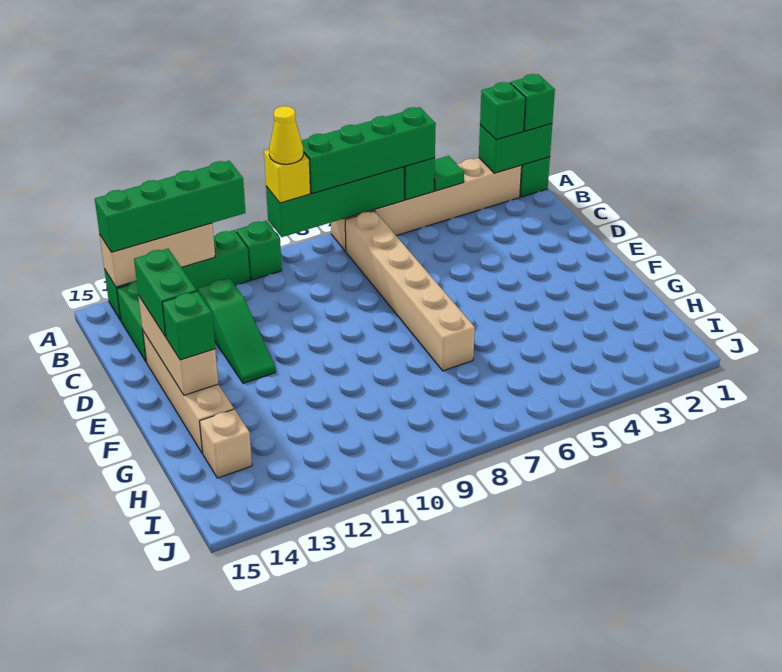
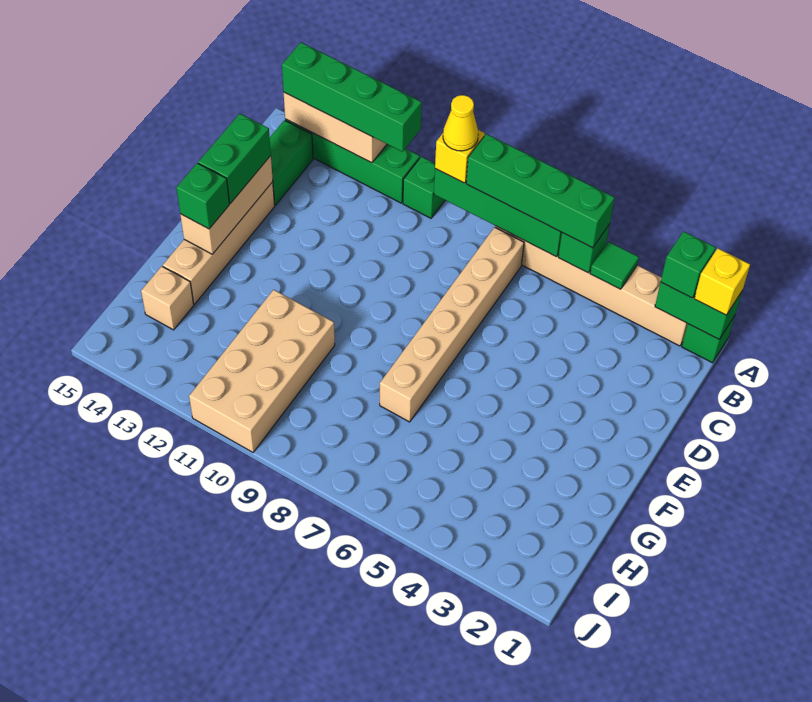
green 1x1 brick [511,74,555,131] -> yellow 1x1 brick [694,248,750,315]
green 1x3 slope [198,278,275,383] -> none
none -> tan 2x4 brick [189,290,335,452]

